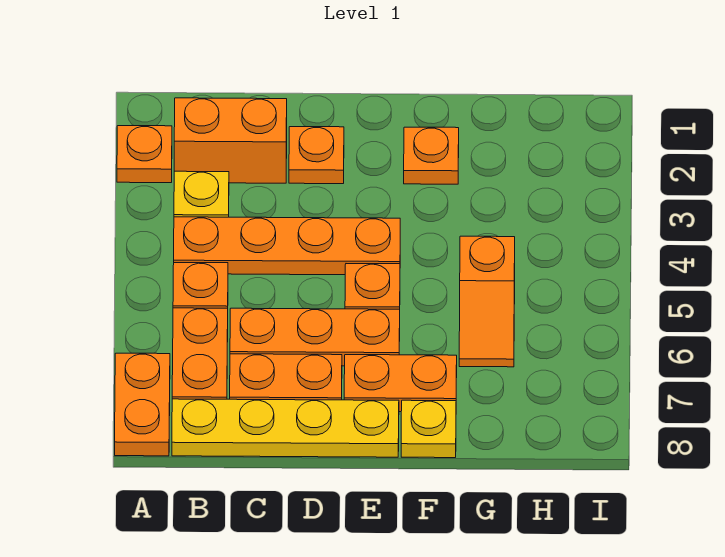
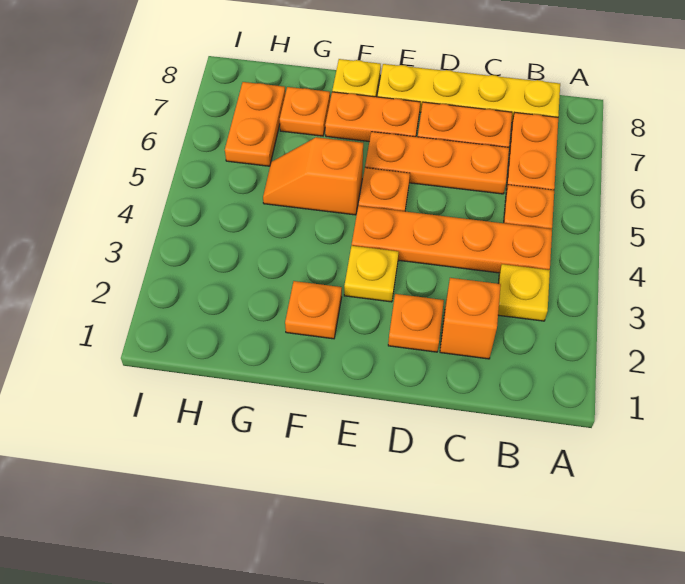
orange 1x1 plate [117,126,172,183] -> orange 1x1 plate moved to [280,87,330,136]
orange 1x2 plate [115,353,170,456] -> orange 1x2 plate moved to [225,82,285,166]
orange 1x2 brick [174,98,287,183] -> orange 1x1 brick [440,278,501,359]
none -> yellow 1x1 plate [344,246,399,302]
orange 1x2 slope [459,236,515,367] -> orange 1x2 slope turned to [263,137,363,215]

